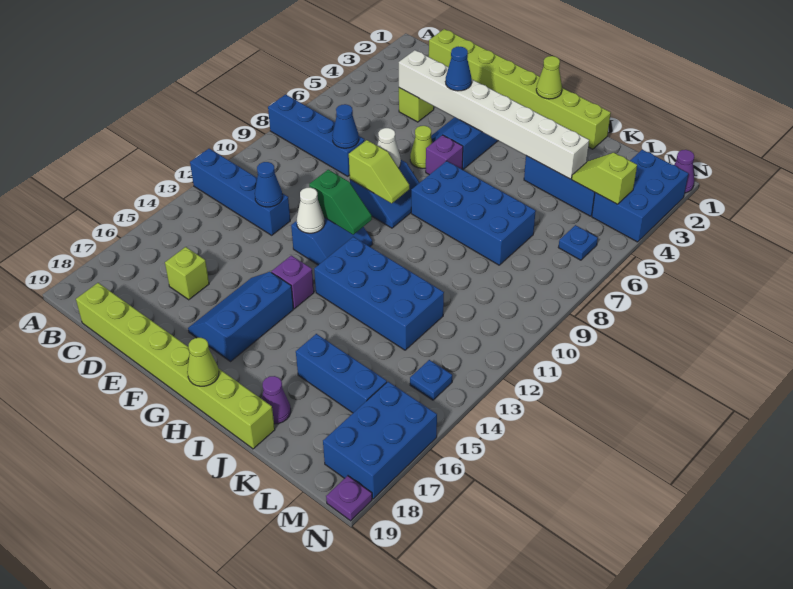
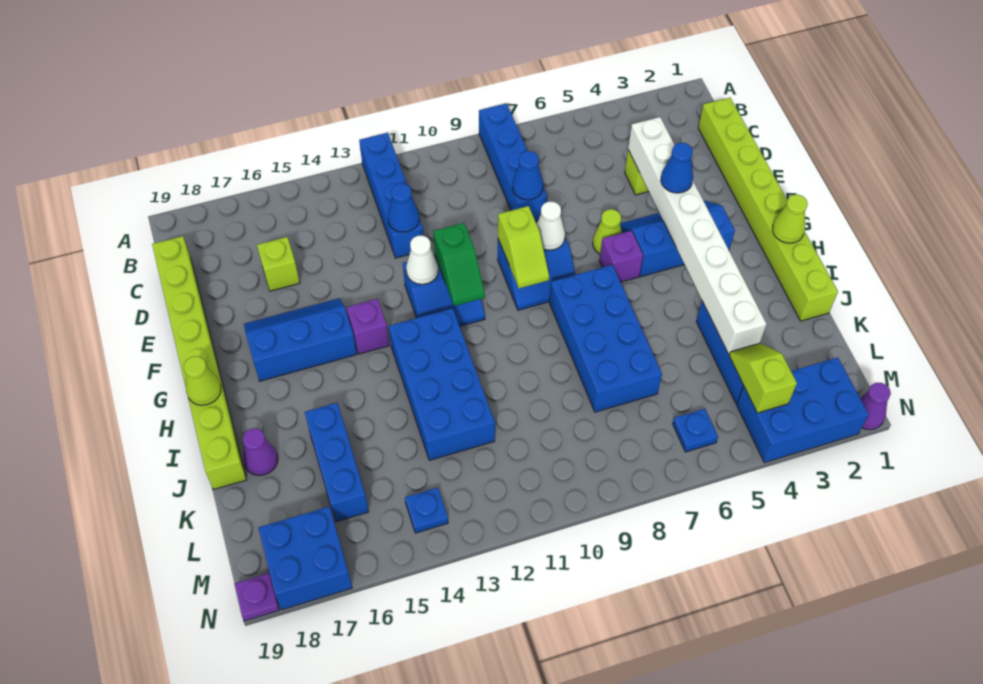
blue 2x3 brick [323,382,437,499] -> blue 2x2 brick [258,507,352,610]

